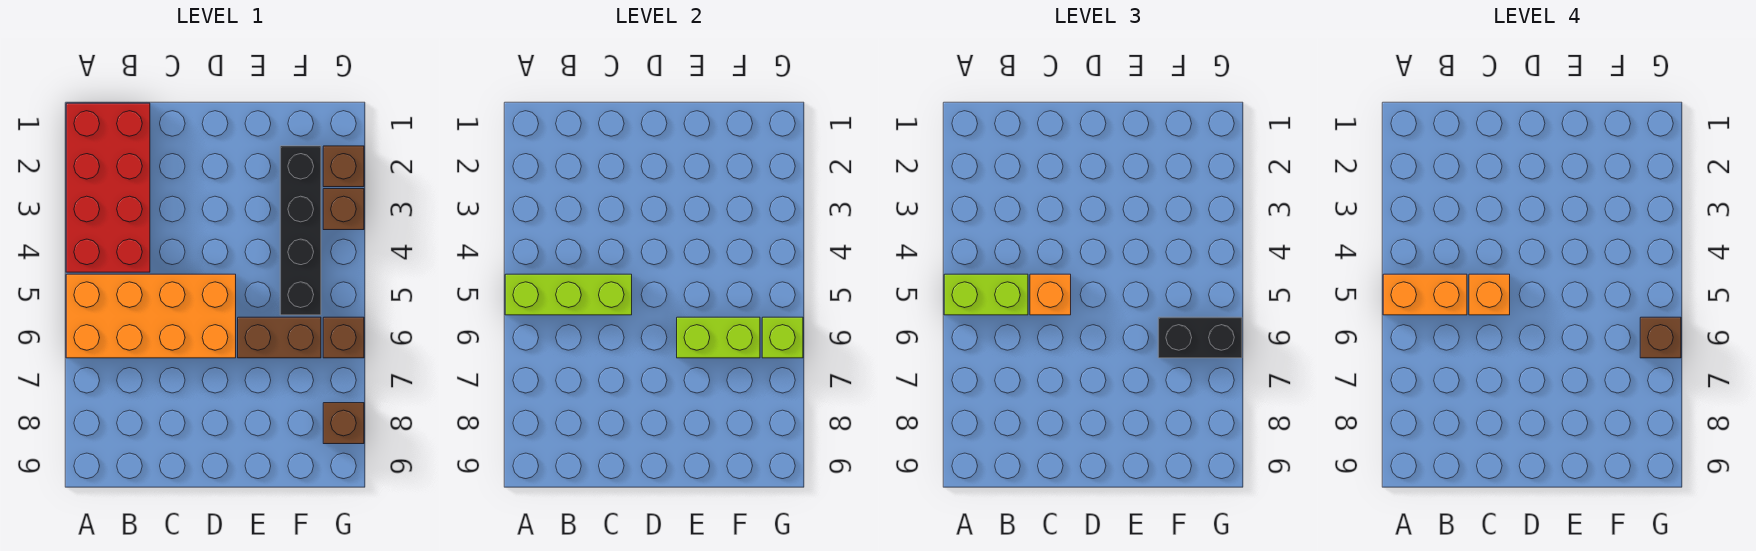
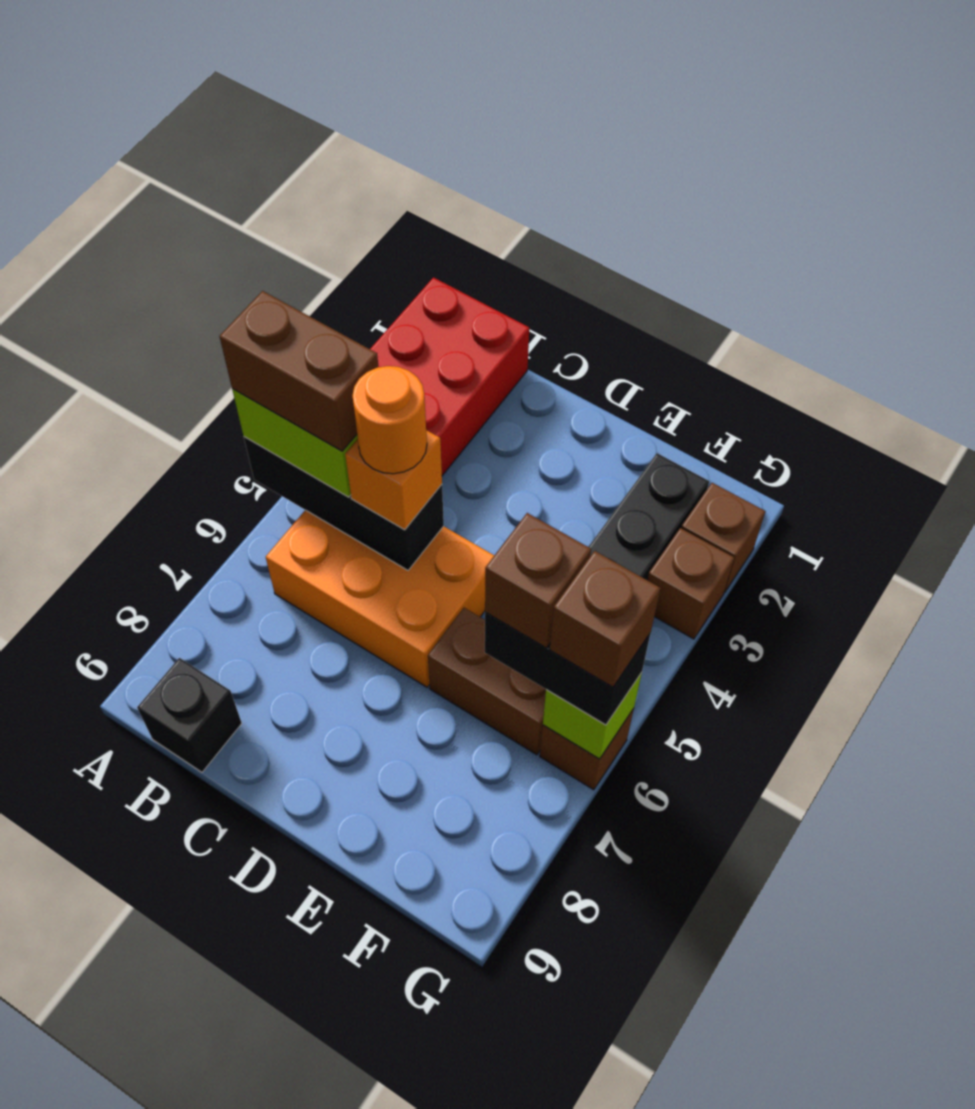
orange 2x4 brick [66,274,236,358] -> orange 2x3 brick [266,510,494,687]
lime 1x3 brick [505,274,632,315] -> black 1x3 brick [244,437,444,570]
orange 1x2 brick [1383,274,1467,315] -> brown 1x2 brick [219,291,378,451]
none -> black 1x1 brick [137,658,242,772]
orange 1x1 brick [1469,274,1510,315] -> orange 1x1 round brick [352,366,427,474]
lime 1x2 brick [677,317,760,358] -> none
brown 1x1 brick [323,403,364,444] -> brown 1x1 brick moved to [485,513,591,648]

